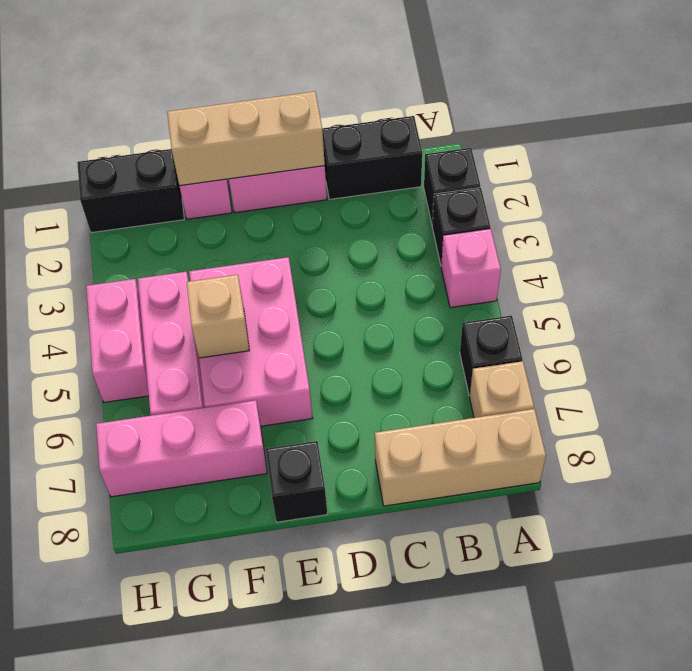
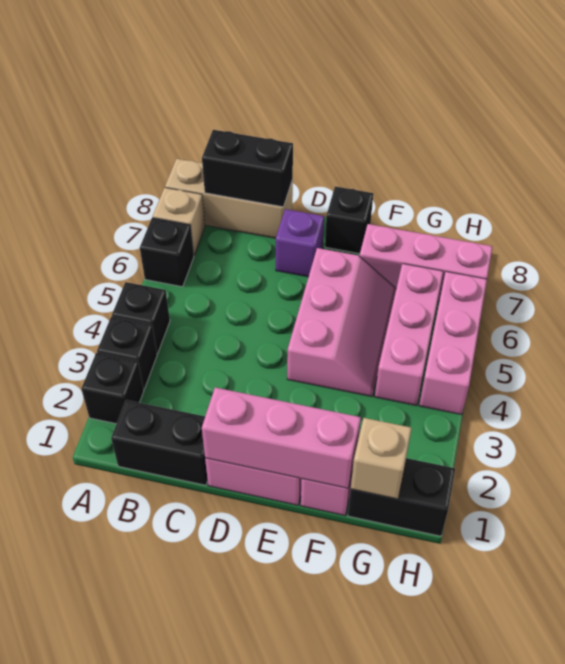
pink 1x1 brick [441,229,501,308] -> black 1x1 brick [112,282,170,354]
none -> black 1x2 brick [202,130,293,207]
tan 1x3 brick [167,92,325,186] -> pink 1x3 brick [202,388,361,488]
none -> purple 1x1 brick [276,209,324,277]
pink 2x3 brick [189,257,312,426] -> pink 2x3 slope [287,248,396,397]
tan 1x1 brick [187,275,249,358] -> tan 1x1 brick moved to [351,418,412,499]
pink 1x2 brick [86,279,149,402] -> pink 1x3 brick [419,272,487,415]

